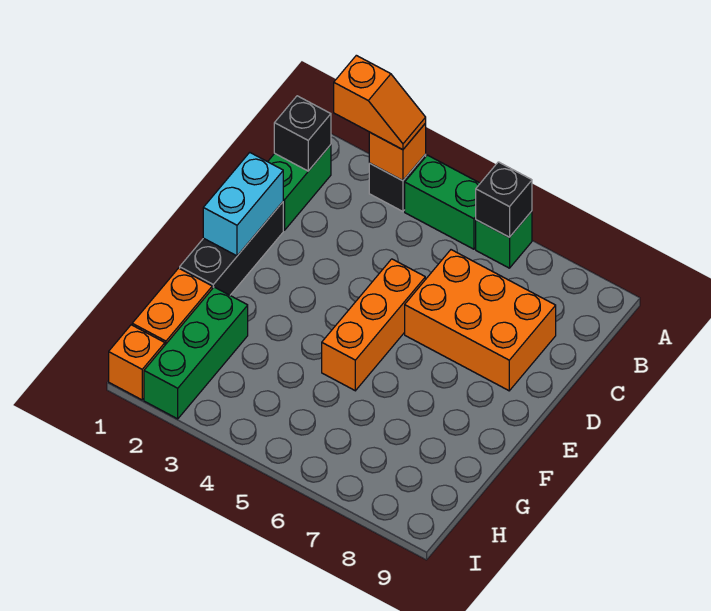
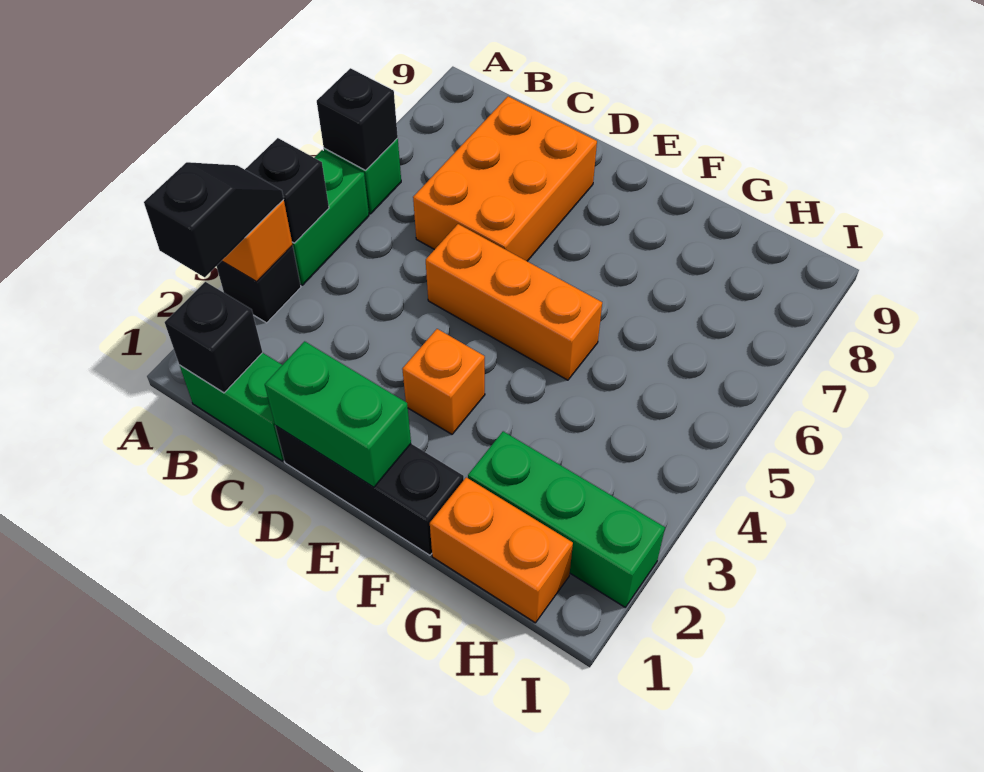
orange 1x2 slope [334,55,426,150] -> black 1x2 slope [144,162,284,277]
none -> black 1x1 brick [245,138,329,243]
cyan 1x2 brick [203,152,283,256] -> green 1x2 brick [265,341,411,487]
orange 1x1 brick [109,325,165,400] -> orange 1x1 brick moved to [402,329,485,434]

